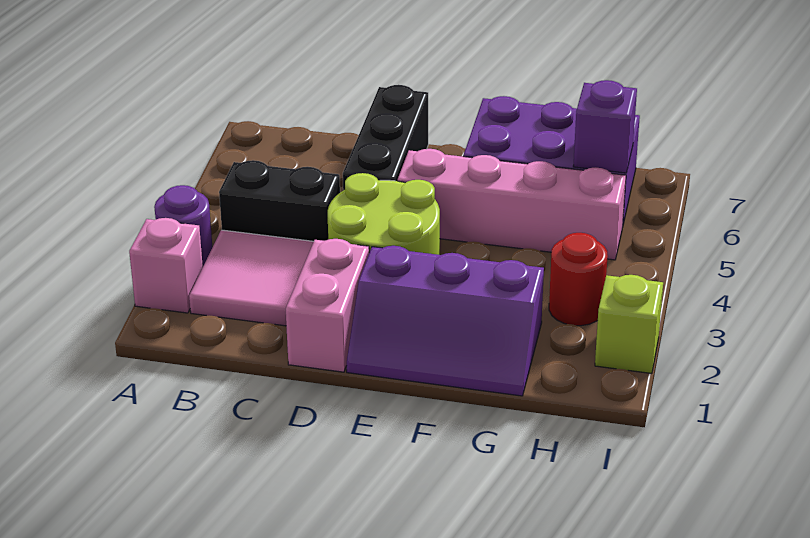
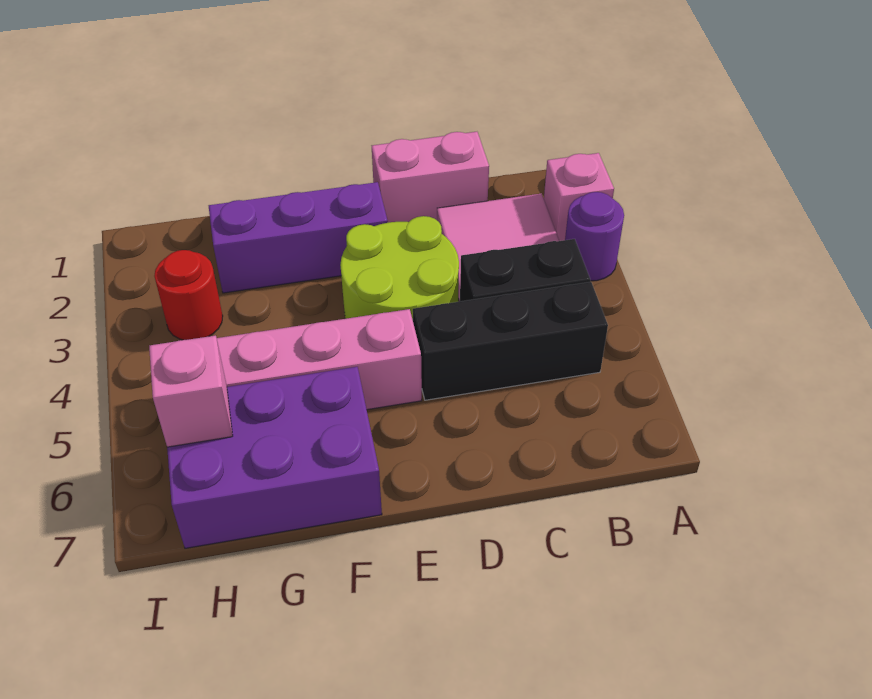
pink 1x2 brick [286,239,369,372] -> pink 1x2 brick turned to [372,132,489,223]
black 1x3 brick [343,85,428,190] -> black 1x3 brick turned to [413,282,608,400]
purple 1x1 brick [573,80,637,173] -> pink 1x1 brick [149,336,233,447]
lime 1x1 brick [595,275,663,373] -> none

